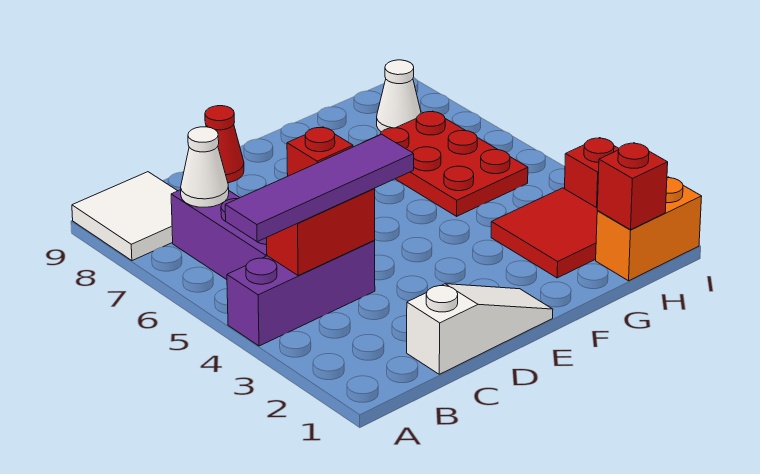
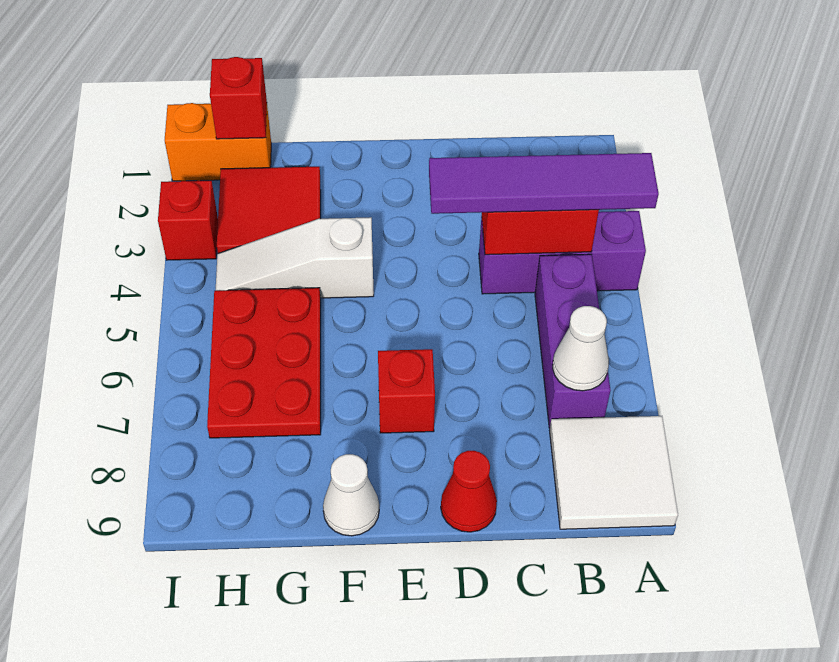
white 1x3 slope [407,284,553,374] -> white 1x3 slope moved to [216,217,374,298]
white 1x1 cone [377,60,421,132] -> white 1x1 cone moved to [323,454,379,536]

